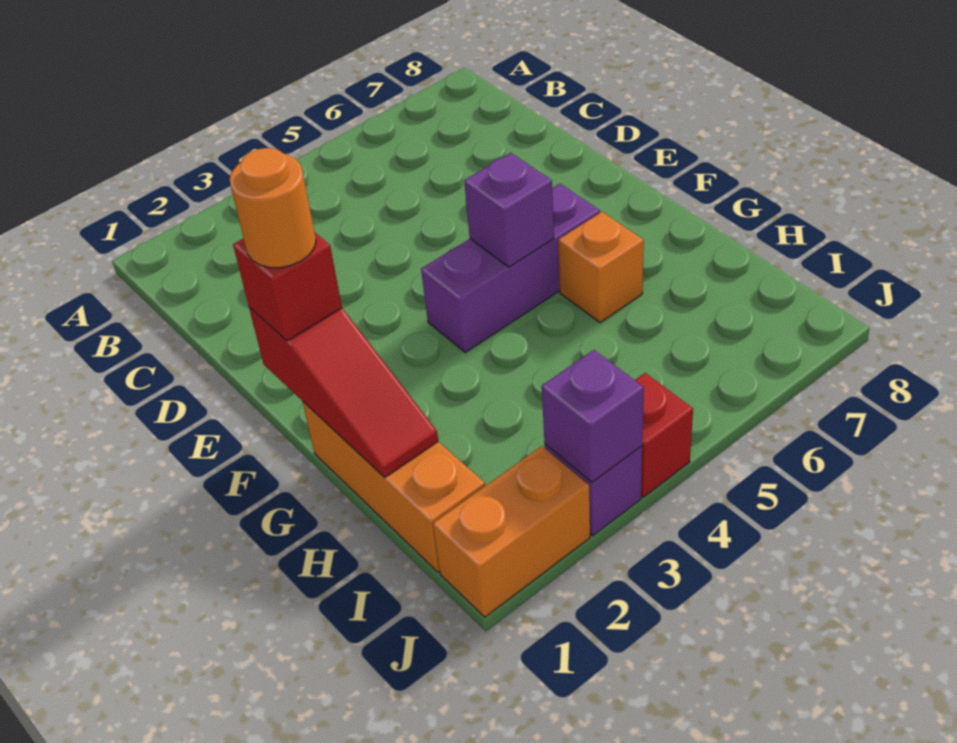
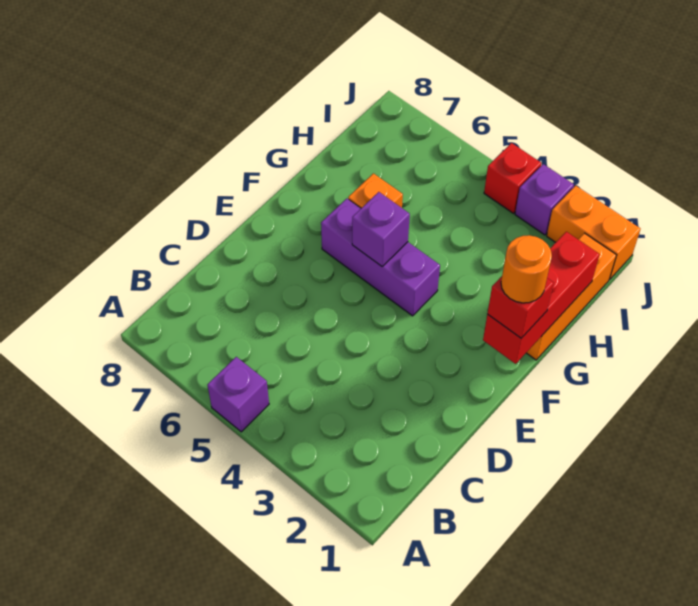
red 1x3 slope [249,307,438,478] -> red 1x3 brick [483,232,600,364]
purple 1x1 brick [542,350,644,482] -> purple 1x1 brick moved to [208,357,269,432]

